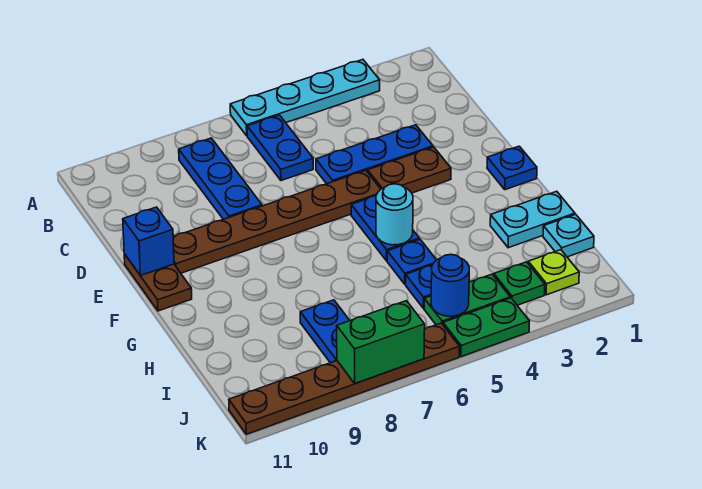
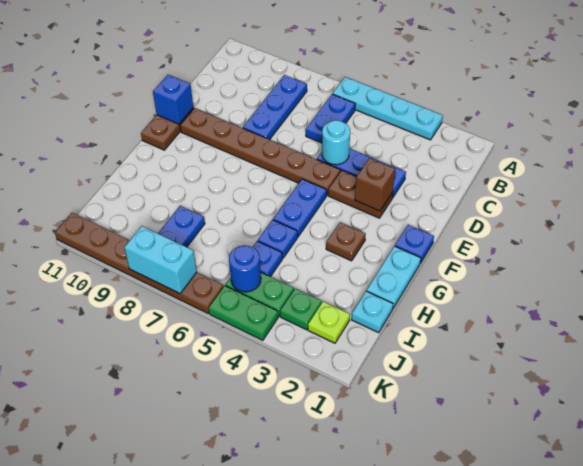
none -> brown 1x1 brick [355,158,395,211]
none -> brown 1x1 plate [326,222,366,261]
cyan 1x1 round brick [376,184,413,245] -> cyan 1x1 round brick moved to [322,120,350,165]
cyan 1x2 plate [490,191,575,248] -> cyan 1x2 plate turned to [367,246,421,308]
green 1x2 brick [337,301,425,384] -> cyan 1x2 brick [124,226,197,294]

